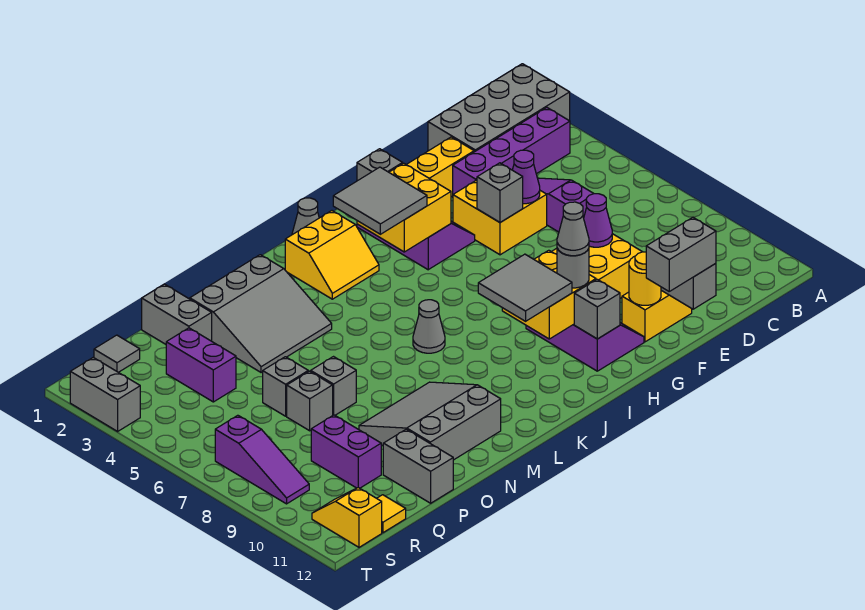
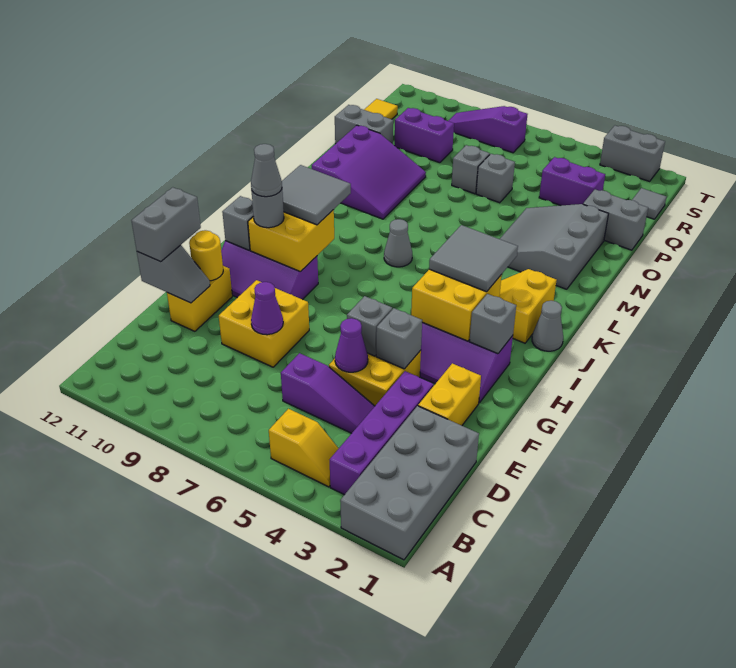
grey 3x3 slope [359,382,501,460] -> purple 3x3 slope [312,125,426,219]
grey 1x1 brick [311,357,356,415] -> grey 1x1 brick moved to [376,308,422,369]
yellow 1x2 slope [312,488,382,547] -> yellow 1x2 slope moved to [269,409,339,487]

